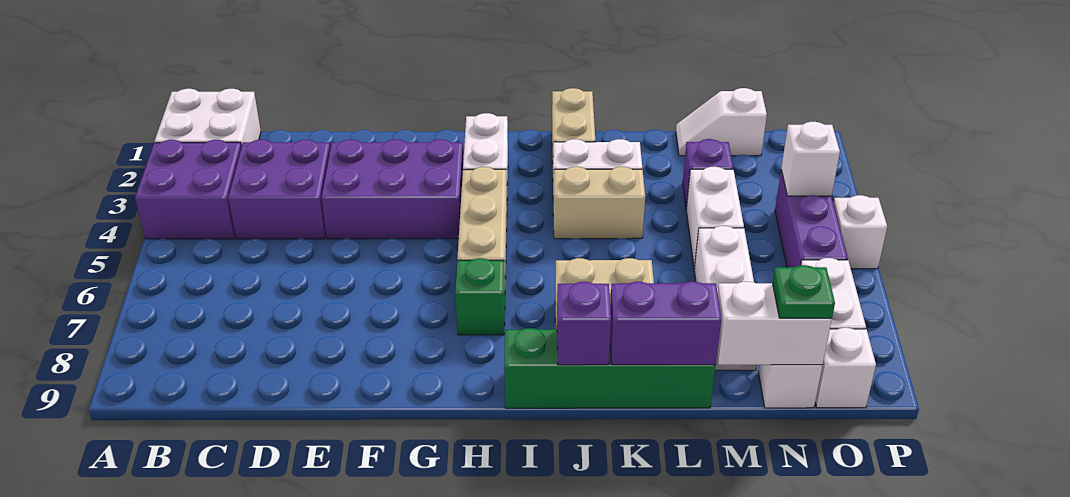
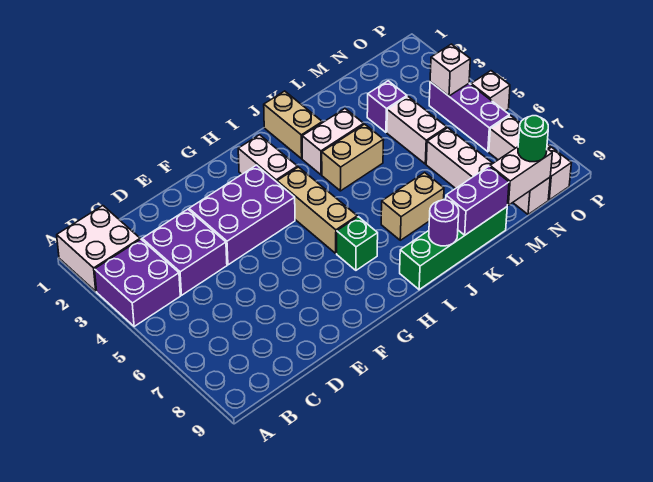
purple 1x1 brick [557,282,611,365] -> purple 1x1 round brick [429,200,459,246]
white 1x2 slope [676,88,767,156] -> none
green 1x1 plate [772,265,835,318] -> green 1x1 round brick [518,116,548,162]

